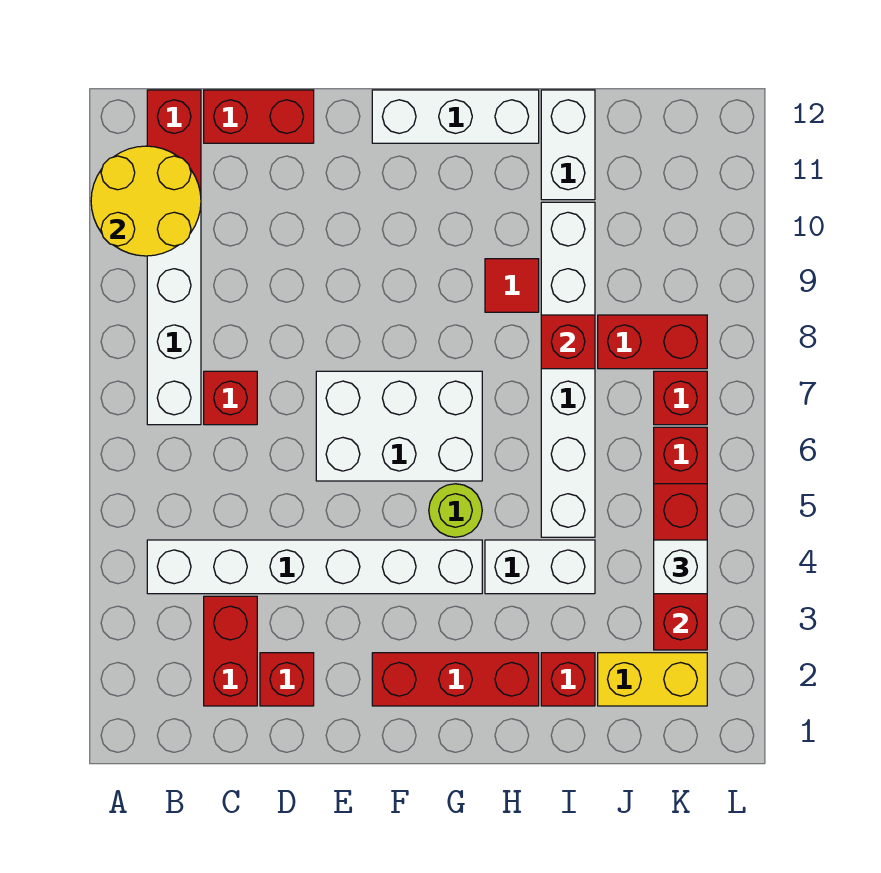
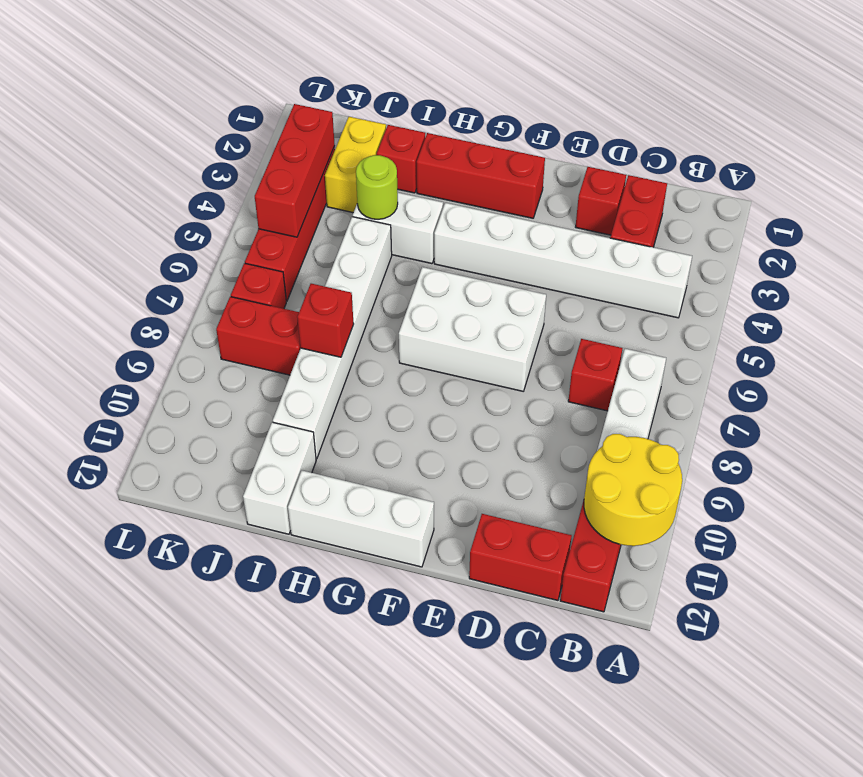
lime 1x1 round brick [429,484,482,537] -> lime 1x1 round brick moved to [356,155,398,219]
red 1x1 tile [485,259,539,312] -> none
yellow 1x2 brick [598,653,707,706] -> yellow 1x2 brick turned to [325,117,386,213]
white 1x1 brick [654,540,707,594] -> none

